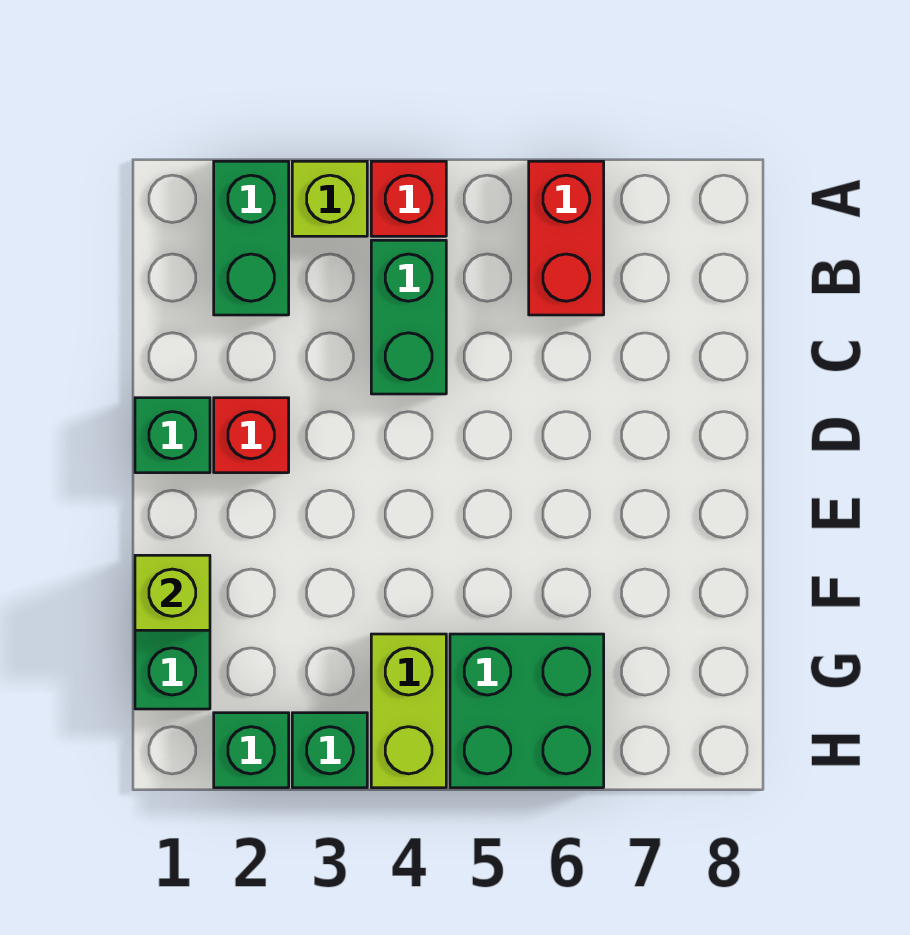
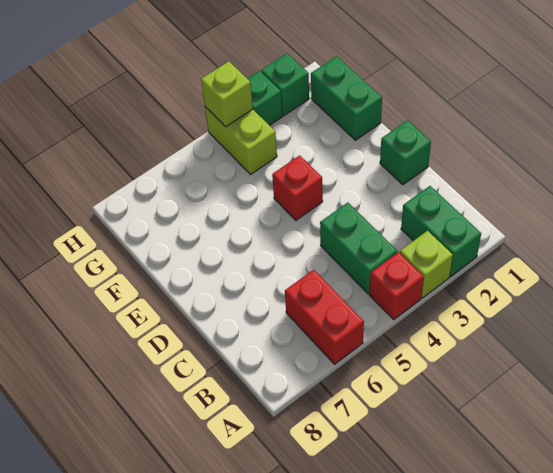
red 1x1 brick [214,398,289,473] -> red 1x1 brick moved to [272,155,323,220]
lime 1x1 brick [135,555,210,630] -> lime 1x1 brick moved to [201,61,253,127]
green 2x2 brick [450,634,604,788] -> none

